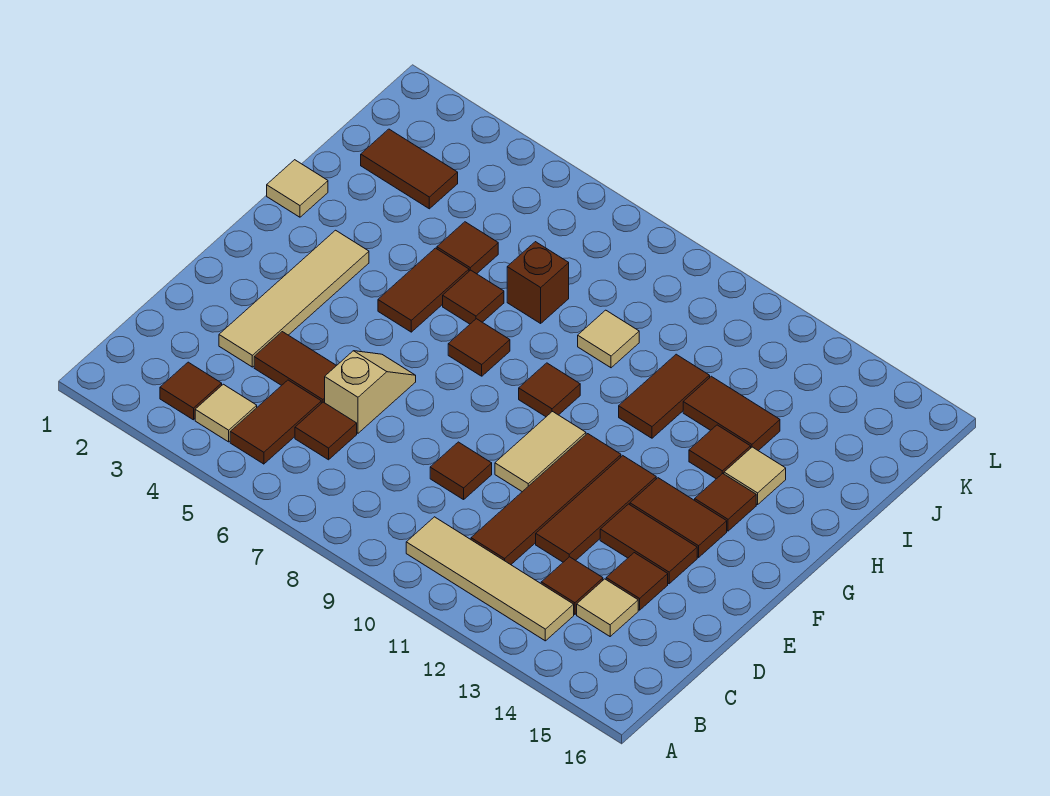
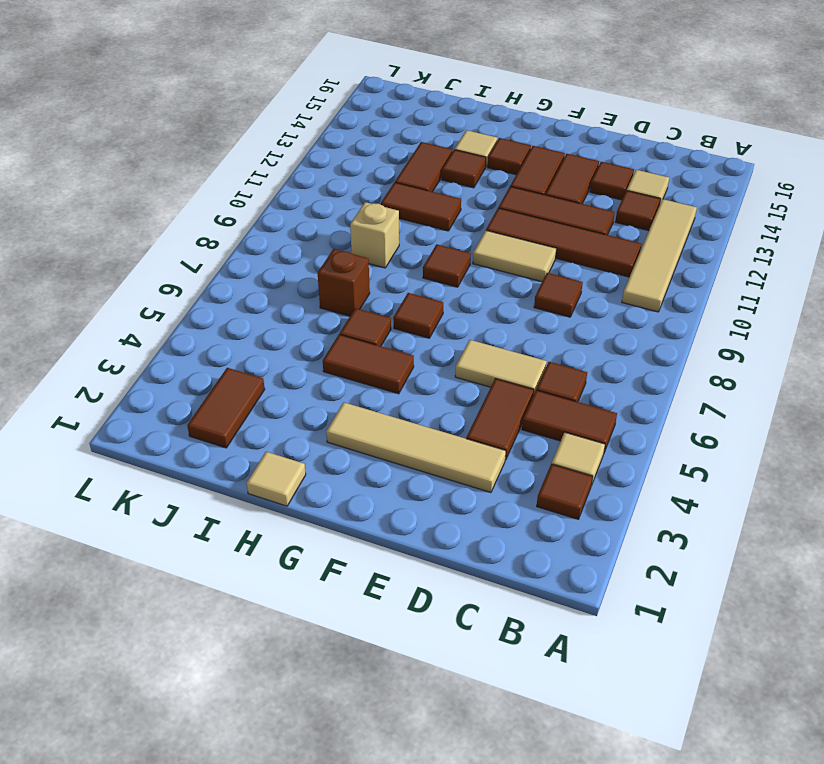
tan 1x2 slope [325,351,416,433] -> tan 1x2 tile [455,340,547,395]
brown 1x1 tile [437,222,498,274] -> none
tan 1x1 tile [578,310,639,368] -> tan 1x1 brick [350,202,399,268]

